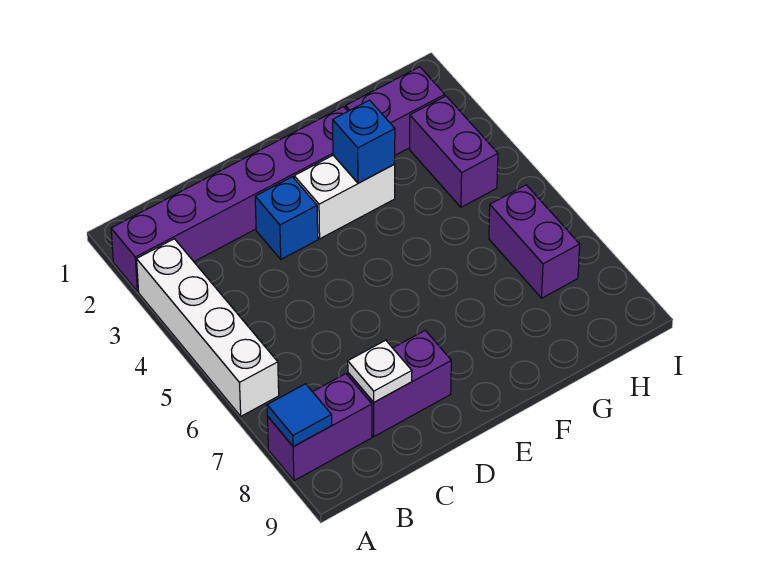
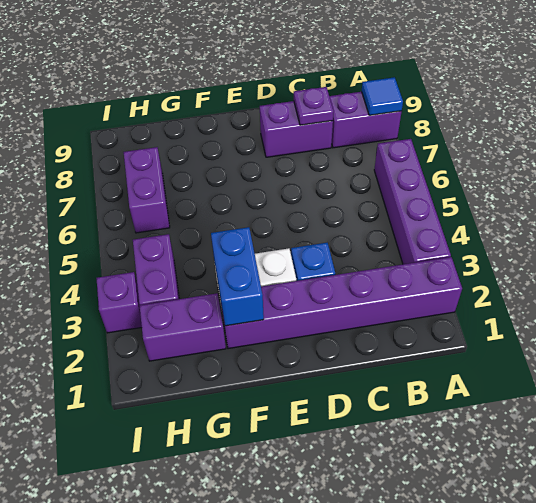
white 1x4 brick [137,239,279,416] -> purple 1x4 brick [374,139,451,264]
white 1x1 plate [348,340,412,402] -> purple 1x1 plate [294,87,334,125]
blue 1x1 brick [333,100,395,183] -> blue 1x2 brick [211,227,264,326]
none -> purple 1x1 brick [96,272,142,333]

